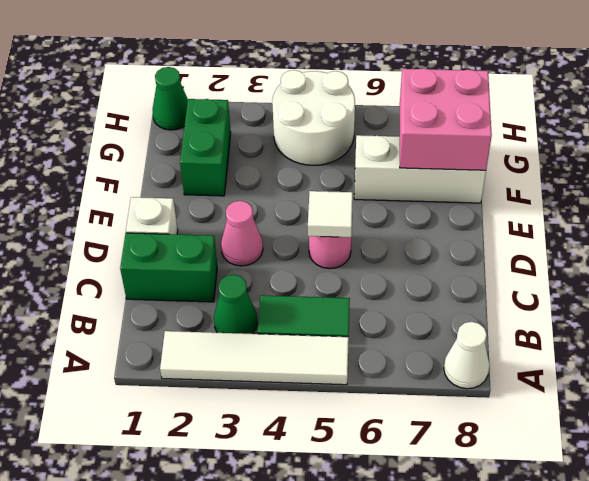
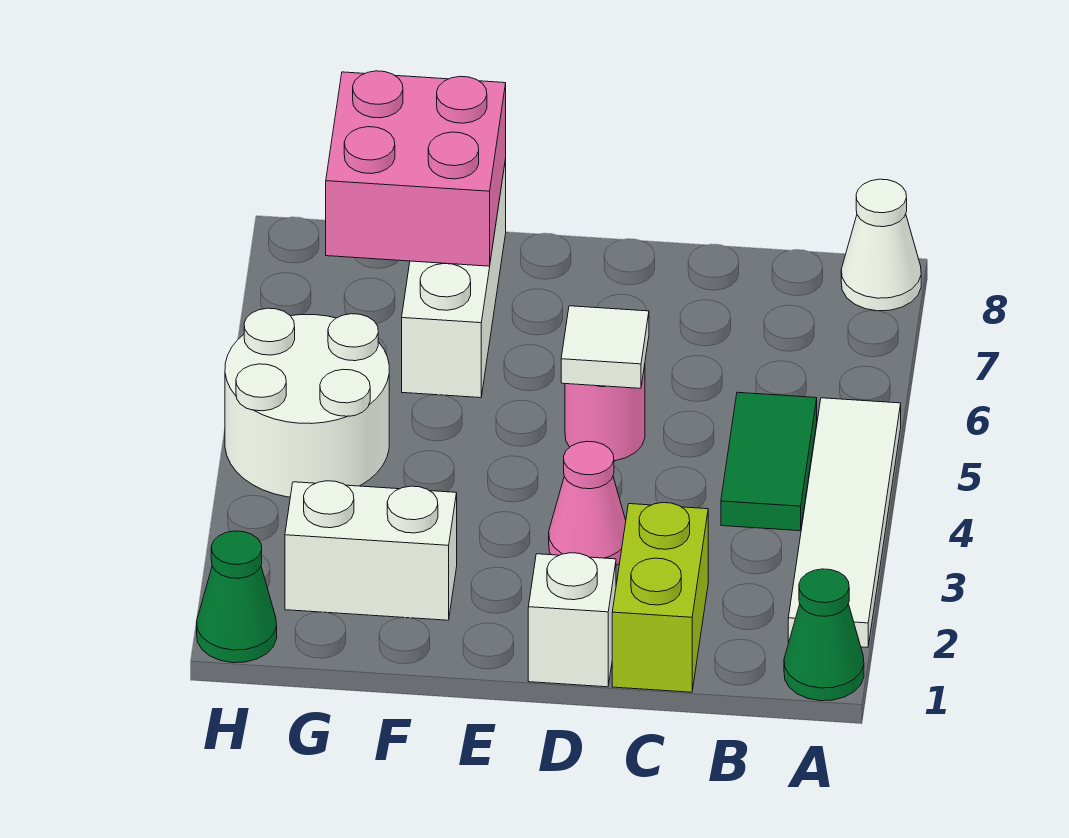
green 1x1 cone [214,275,257,334] -> green 1x1 cone moved to [784,569,864,701]
green 1x2 brick [120,233,217,302] -> lime 1x2 brick [612,503,708,692]
green 1x2 brick [180,99,231,196] -> white 1x2 brick [285,481,457,620]

